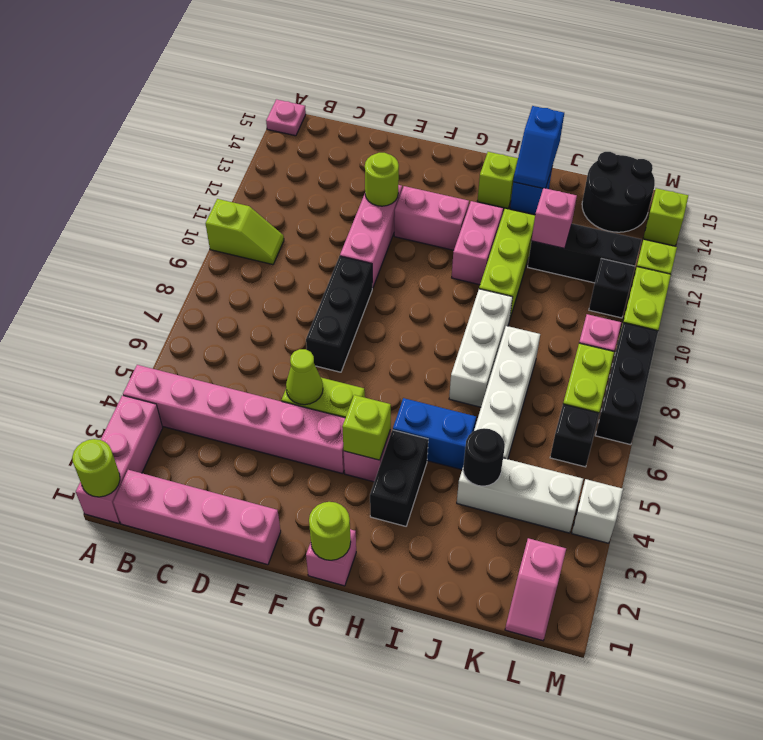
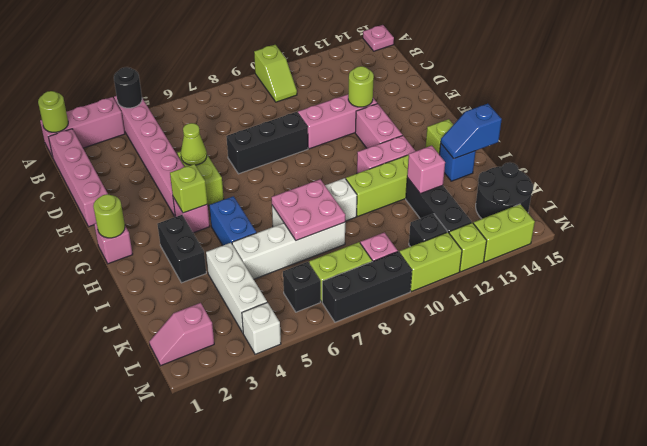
black 1x2 brick [370,430,428,526] -> black 1x2 brick turned to [157,215,206,283]
none -> pink 2x2 plate [272,179,345,240]
black 1x1 round brick [463,428,505,486] -> black 1x1 round brick moved to [114,67,142,108]
lime 1x1 brick [643,188,688,246] -> lime 1x2 brick [473,204,535,262]

